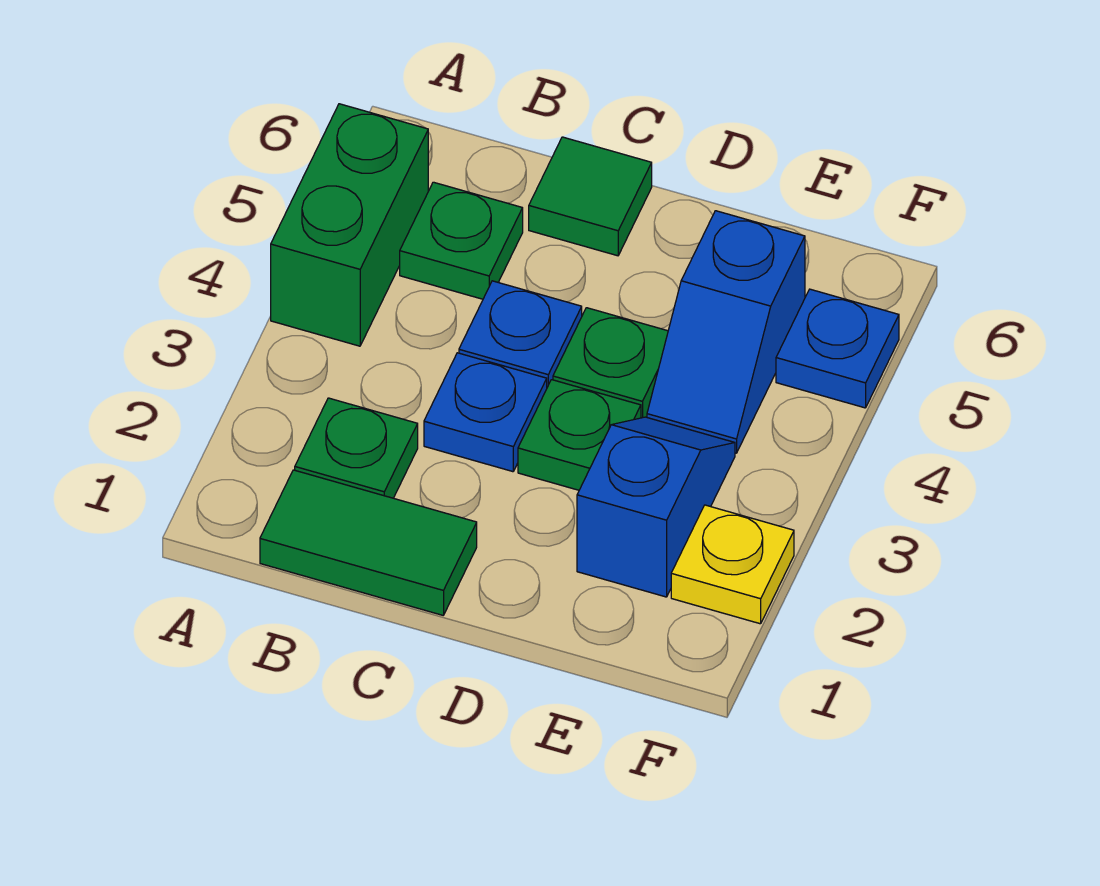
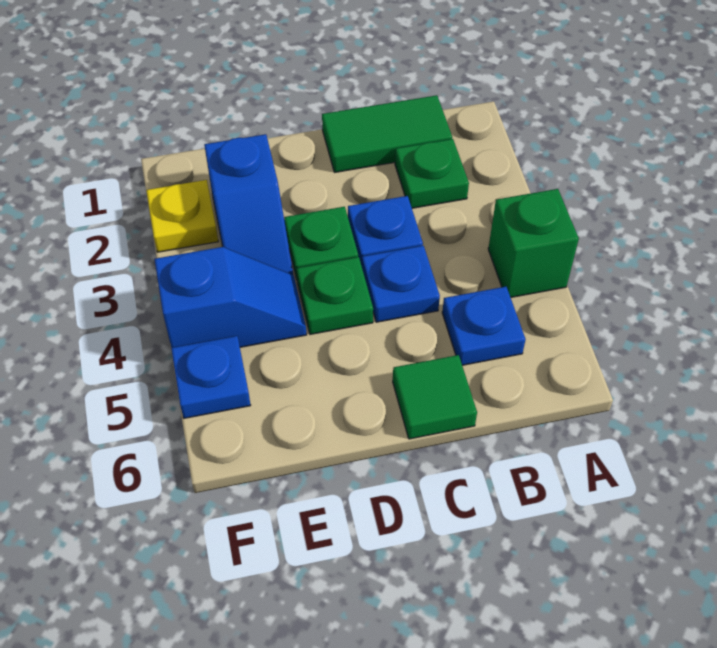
green 1x2 brick [271,104,428,346] -> green 1x1 brick [488,189,579,297]
green 1x1 plate [400,182,523,299] -> blue 1x1 plate [442,287,526,365]
blue 1x2 slope [647,211,805,453] -> blue 1x2 slope turned to [154,247,307,348]

